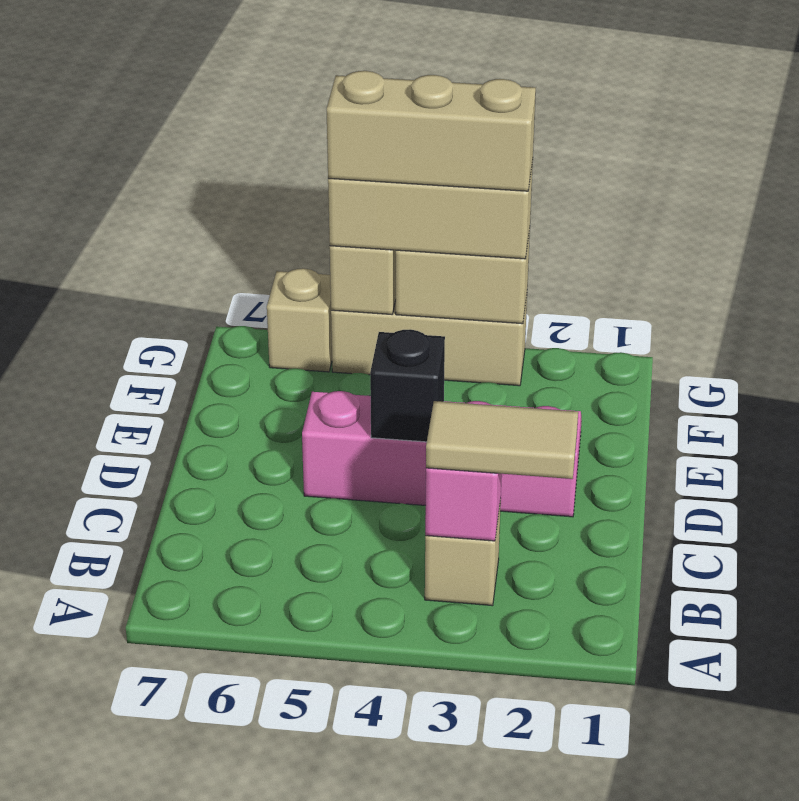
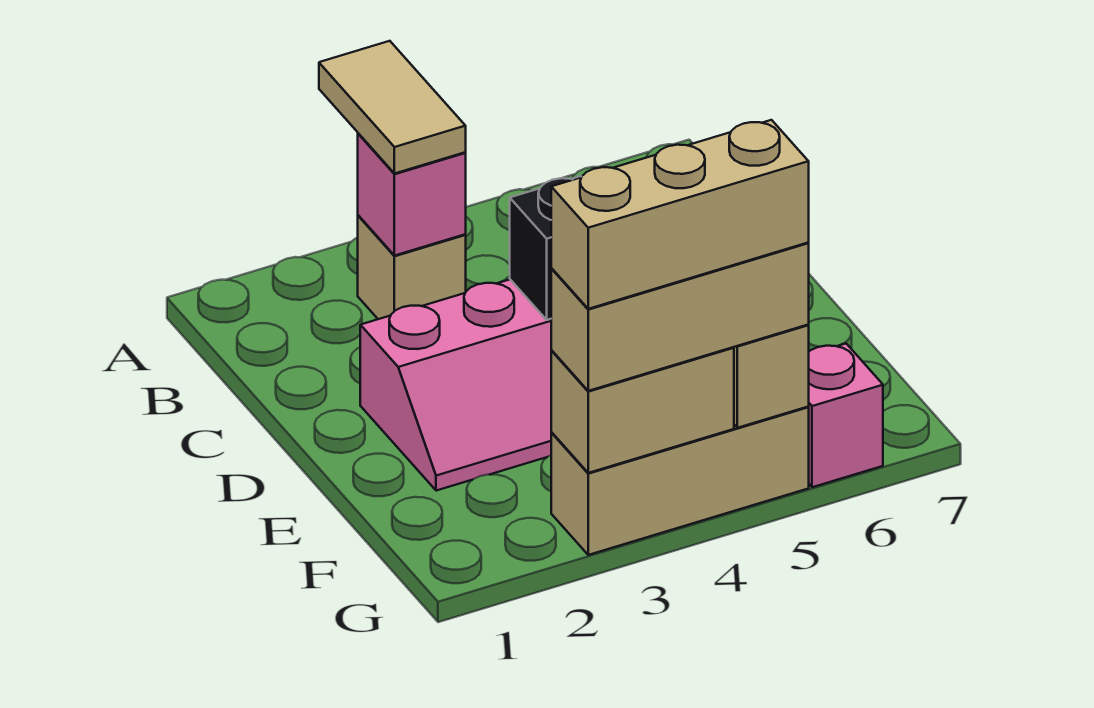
tan 1x2 tile [426,401,578,479] -> tan 1x2 tile turned to [319,41,466,174]
tan 1x1 brick [267,268,332,372] -> pink 1x1 brick [808,344,883,487]

